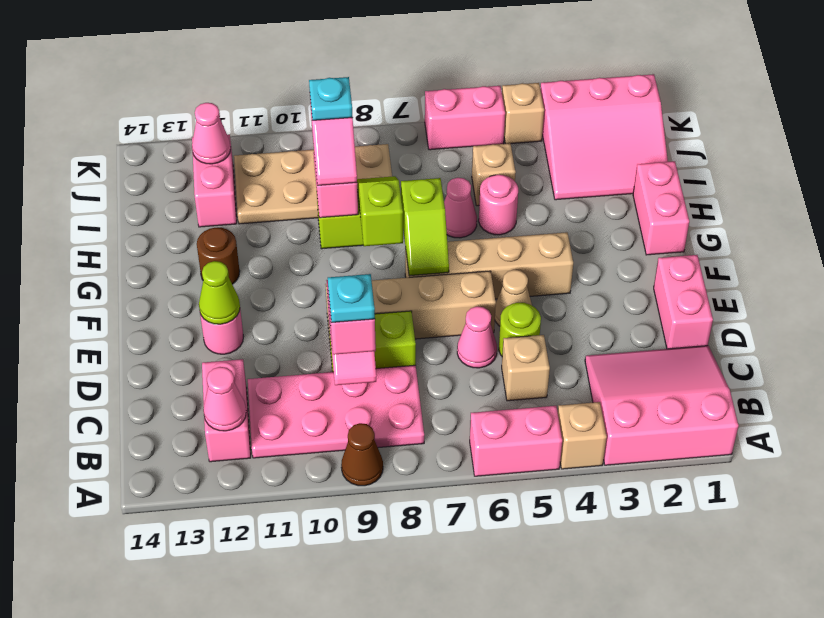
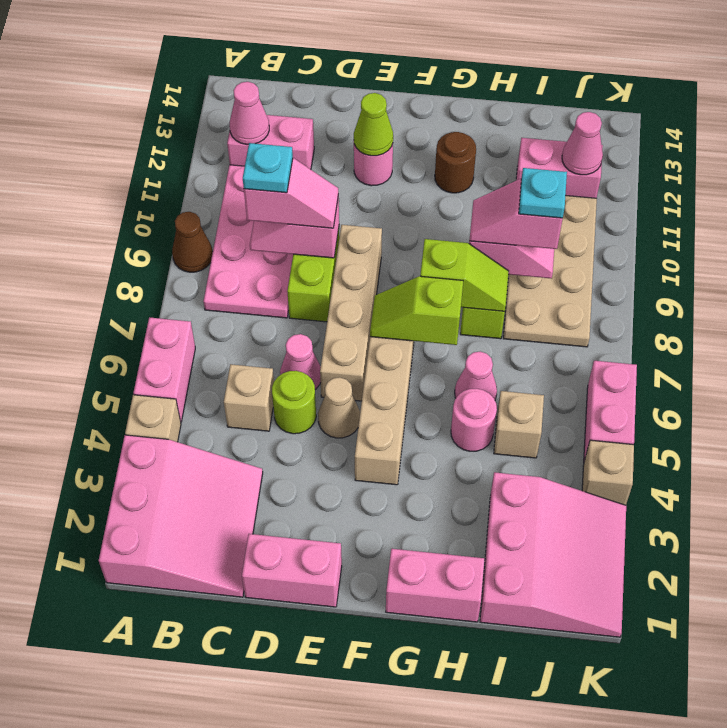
pink 3x3 slope [540,74,668,200] -> pink 3x3 slope turned to [480,472,626,637]

